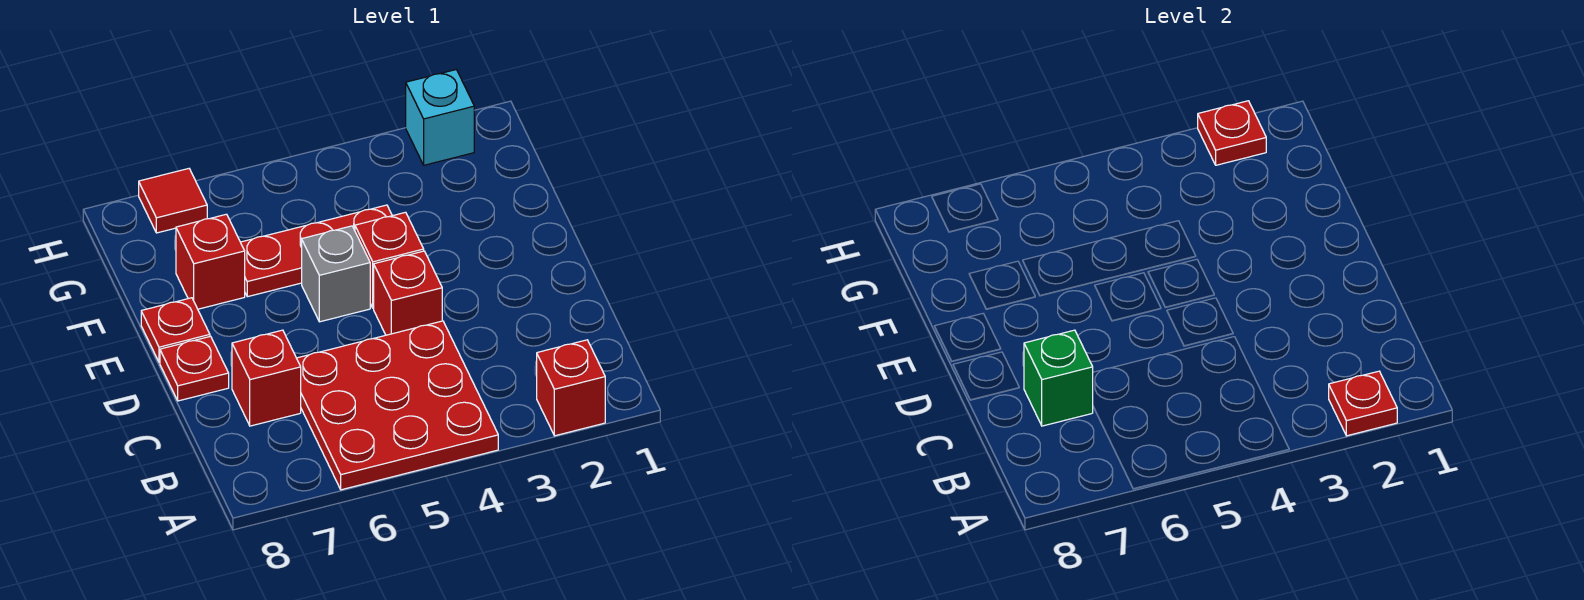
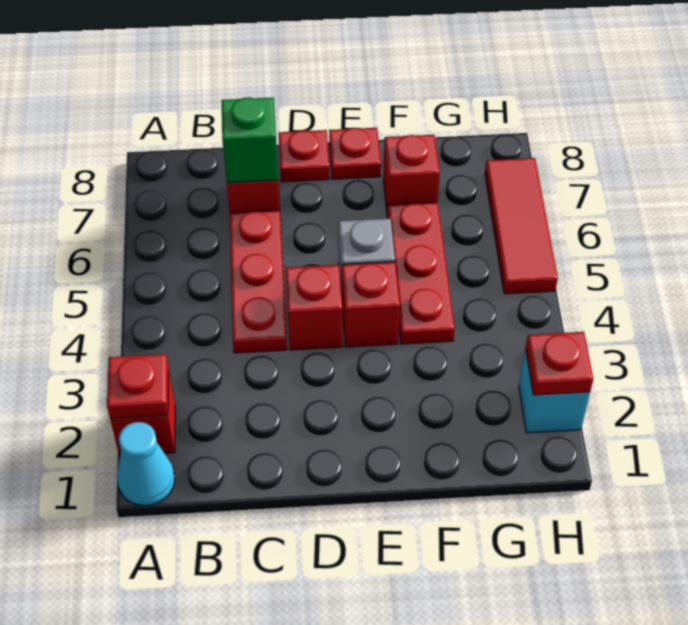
none -> cyan 1x1 cone [117,422,175,506]
red 3x3 plate [297,321,498,490] -> red 1x3 plate [230,210,287,353]
red 1x1 tile [139,169,207,233] -> red 1x3 tile [485,158,558,294]

